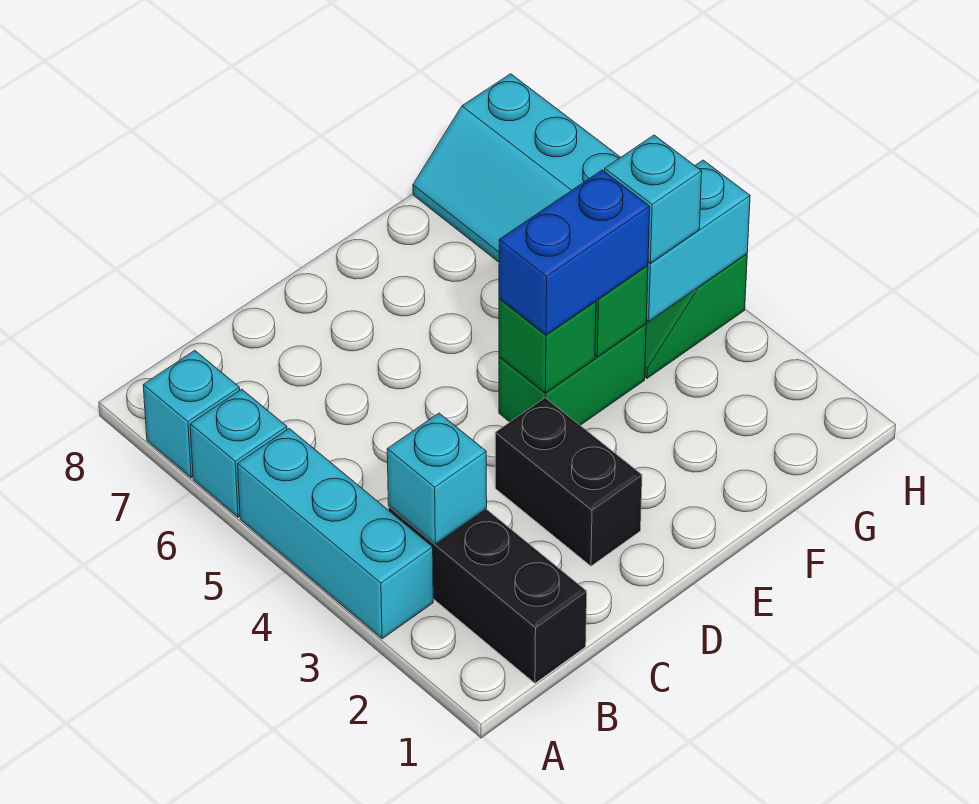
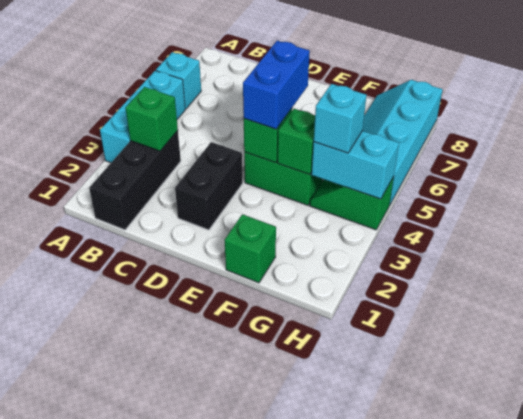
cyan 1x1 brick [143,350,240,478] -> none
cyan 1x1 brick [387,413,487,544] -> green 1x1 brick [126,87,178,151]
blue 1x2 brick [499,170,650,335] -> blue 1x2 brick turned to [243,41,310,129]
none -> green 1x1 brick [225,214,276,283]

